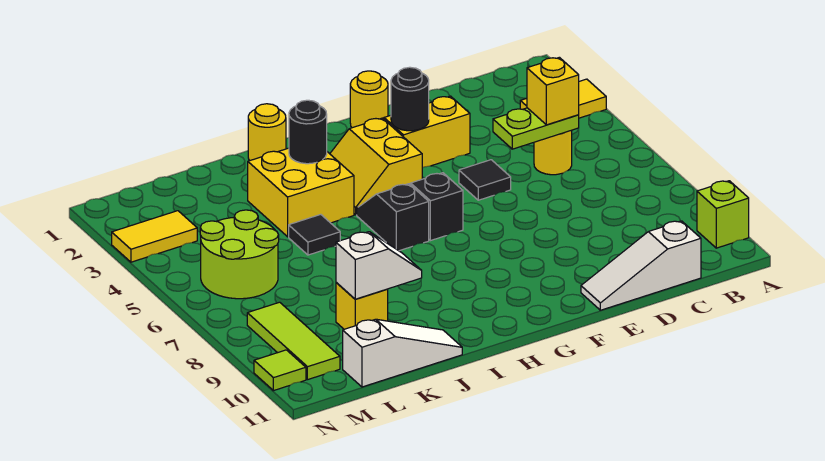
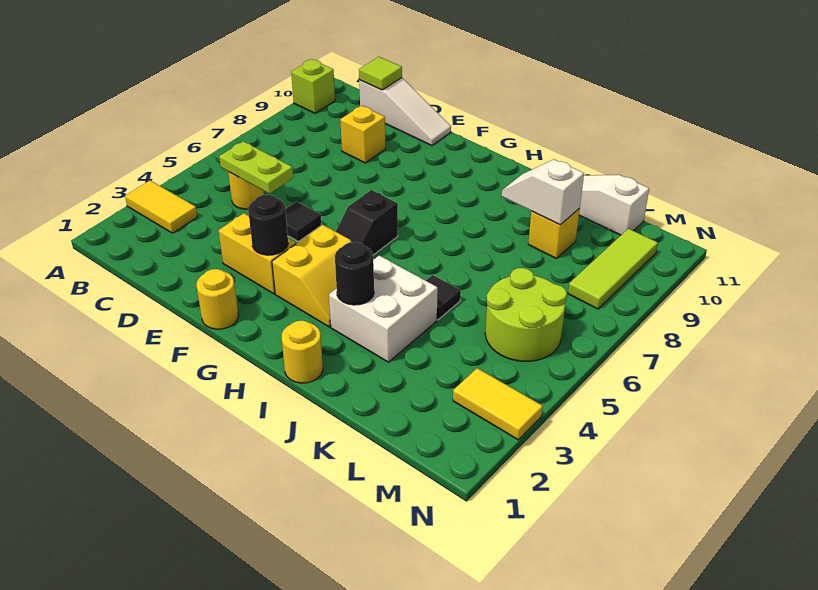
yellow 1x1 brick [527,57,579,125] -> yellow 1x1 brick moved to [340,106,386,163]
black 1x2 slope [357,184,429,251] -> none
yellow 2x2 brick [248,148,354,237] -> white 2x2 brick [329,256,438,362]
lime 1x1 tile [254,350,306,391] -> lime 1x1 tile moved to [359,57,402,90]

